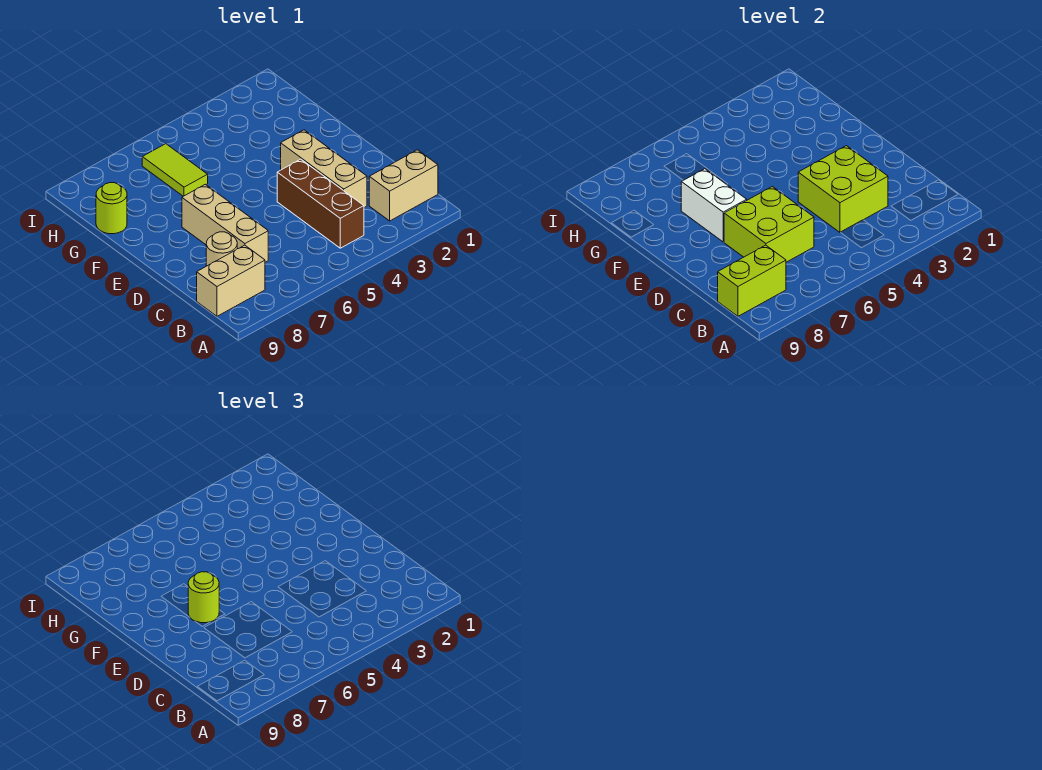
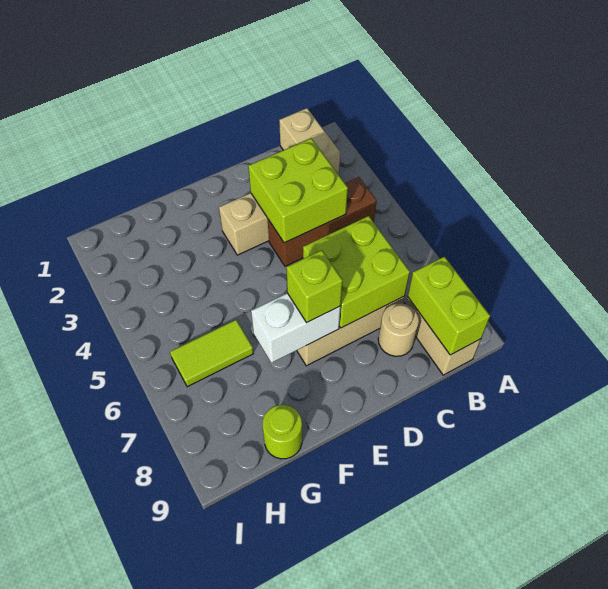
lime 1x1 round brick [188,572,219,623] -> lime 1x1 brick [286,250,343,323]

